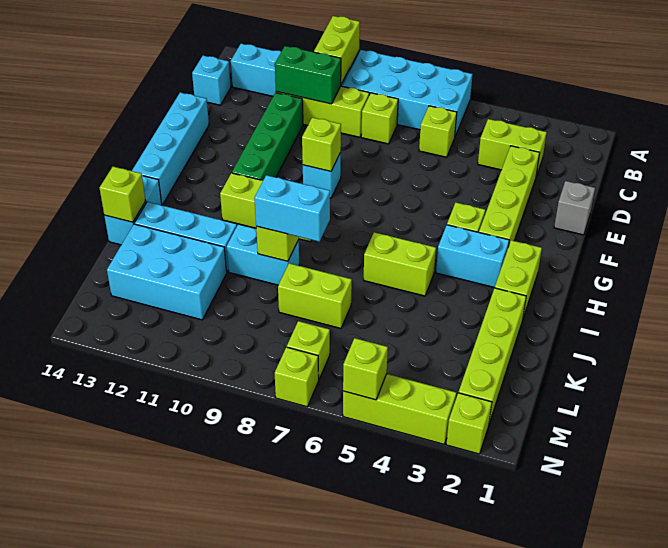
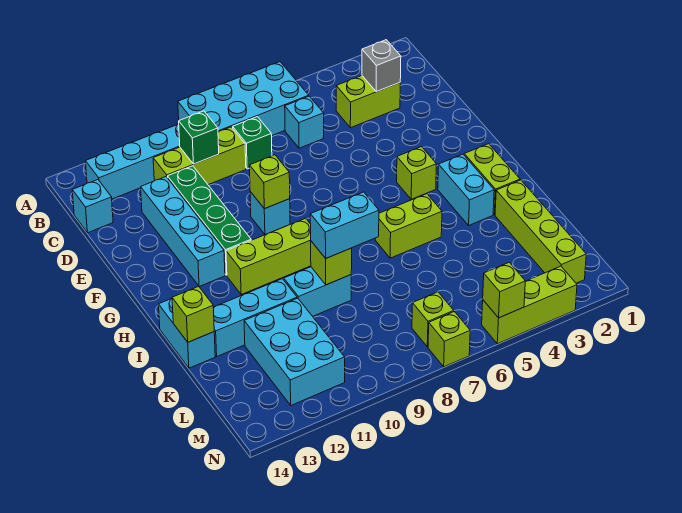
lime 1x2 brick [314,16,360,84] -> none
lime 1x1 brick [419,106,457,157] -> cyan 1x1 brick [285,96,324,148]
lime 1x1 brick [361,93,398,144] -> green 1x1 brick [233,117,272,169]
green 1x2 brick [275,46,341,104] -> green 1x1 brick [179,111,219,164]
lime 1x4 brick [479,146,540,247] -> none
grey 1x1 brick [554,181,595,235] -> grey 1x1 brick moved to [362,40,401,92]
cyan 1x4 brick [132,93,209,205] -> cyan 1x4 brick moved to [141,177,225,287]
cyan 1x2 brick [436,225,509,288] -> cyan 1x2 brick turned to [438,154,494,225]
lime 1x2 brick [278,263,352,328] -> none
cyan 2x3 brick [107,224,227,320] -> cyan 2x3 brick turned to [244,298,345,405]
lime 1x1 brick [446,393,492,454] -> none

